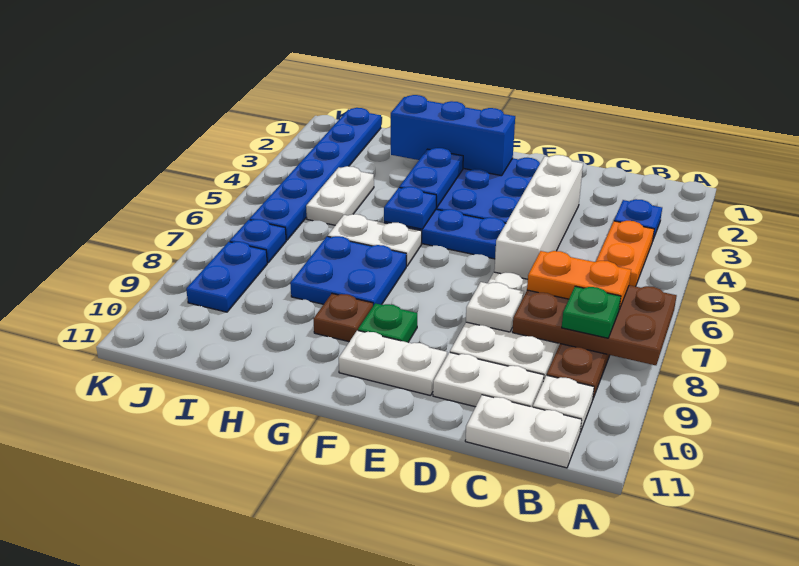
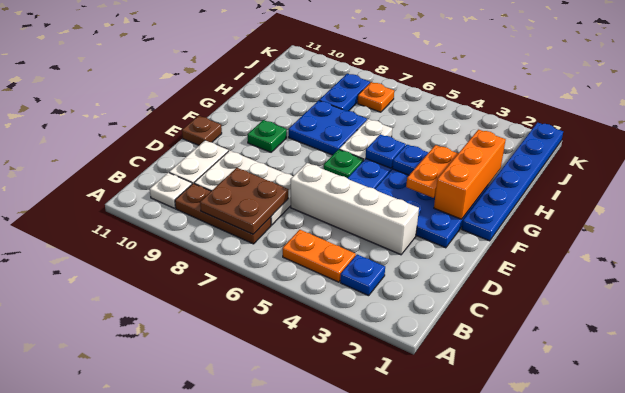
brown 2x3 plate [512,285,677,365] -> brown 2x2 plate [200,168,288,234]
orange 1x2 plate [527,251,631,309] -> orange 1x2 plate moved to [406,145,458,198]
green 1x1 plate [562,286,621,338] -> green 1x1 plate moved to [324,149,363,178]
white 1x2 plate [465,395,582,468] -> none
white 1x1 plate [466,282,524,332] -> none
white 1x2 plate [339,330,447,396] -> none
blue 1x3 brick [391,95,515,176] -> orange 1x3 brick [434,130,506,219]
brown 1x1 plate [313,294,373,342] -> brown 1x1 plate moved to [182,116,222,145]
white 1x2 plate [306,166,374,225] -> none
blue 1x6 plate [250,108,381,240] -> blue 1x6 plate turned to [462,122,563,241]
blue 1x1 plate [230,219,286,263] -> orange 1x1 plate [358,82,394,112]
blue 1x2 plate [186,242,267,312] -> blue 1x2 plate turned to [319,74,370,111]

